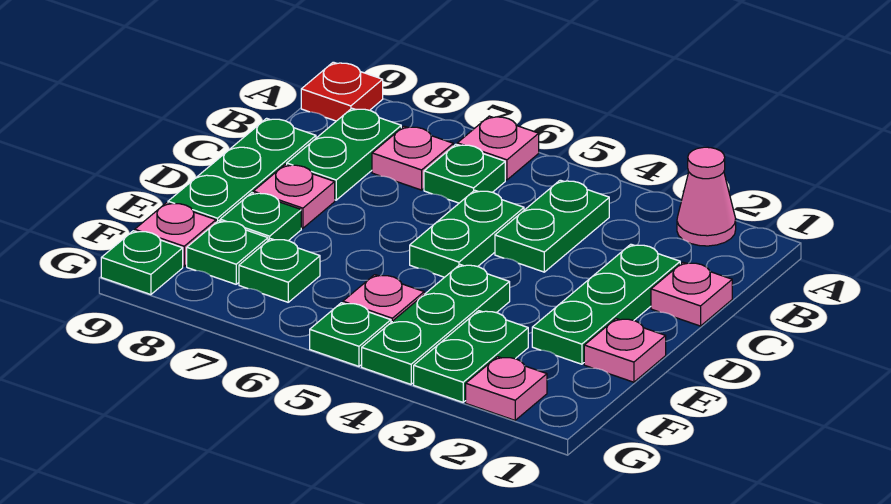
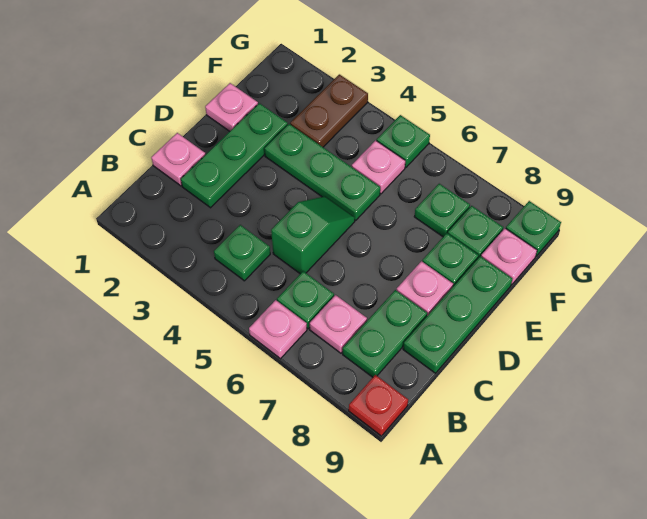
pink 1x1 cone [677,147,736,246] -> none
green 1x2 plate [495,180,609,272] -> green 1x1 plate [214,225,270,281]
green 1x2 plate [410,190,524,277] -> green 1x2 slope [271,196,355,274]
green 1x3 plate [362,265,510,384] -> green 1x3 plate turned to [264,124,380,220]
green 1x2 plate [414,311,528,402] -> brown 1x2 plate [290,74,368,147]
pink 1x1 plate [466,357,547,420] -> none

